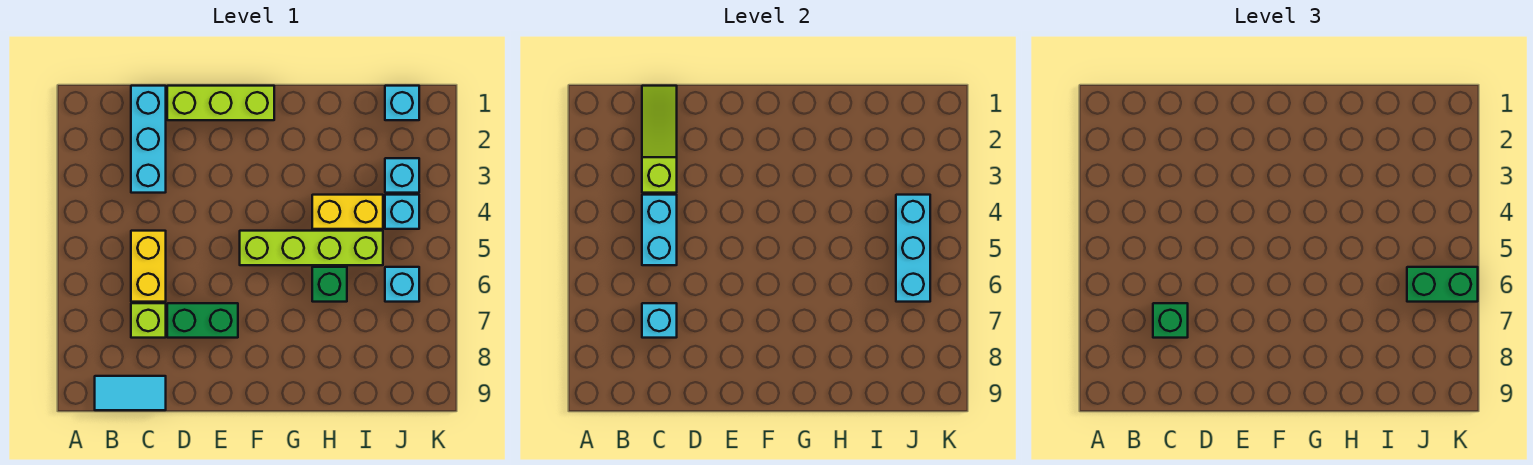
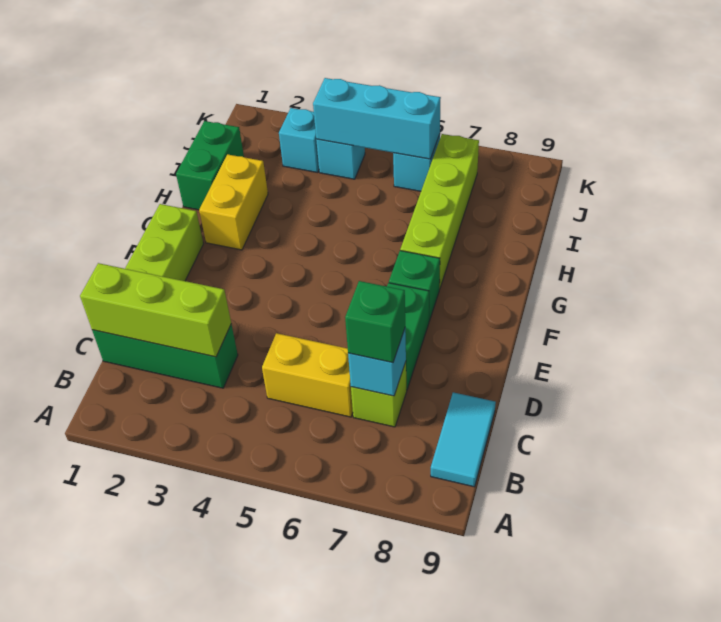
cyan 1x3 brick [131,86,166,193] -> green 1x3 brick [92,324,238,388]
lime 1x3 slope [642,86,677,193] -> lime 1x3 brick [80,263,231,357]
cyan 1x2 brick [642,195,677,265] -> none
lime 1x4 brick [240,231,383,265] -> lime 1x4 brick moved to [400,134,479,289]
yellow 1x2 brick [312,195,383,229] -> yellow 1x2 brick moved to [199,154,268,250]
green 1x1 brick [312,267,347,302] -> green 1x1 brick moved to [389,251,440,321]
cyan 1x1 brick [385,86,419,120] -> none
green 1x2 brick [1407,267,1478,302] -> green 1x2 brick moved to [176,121,244,210]

